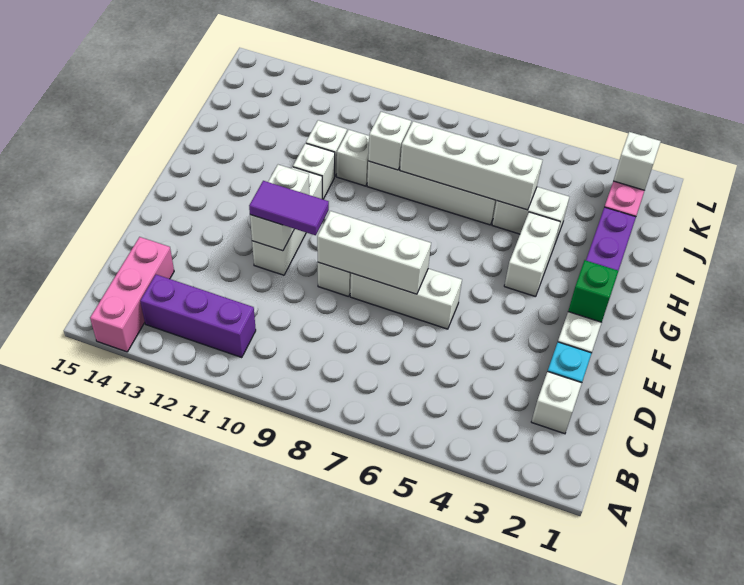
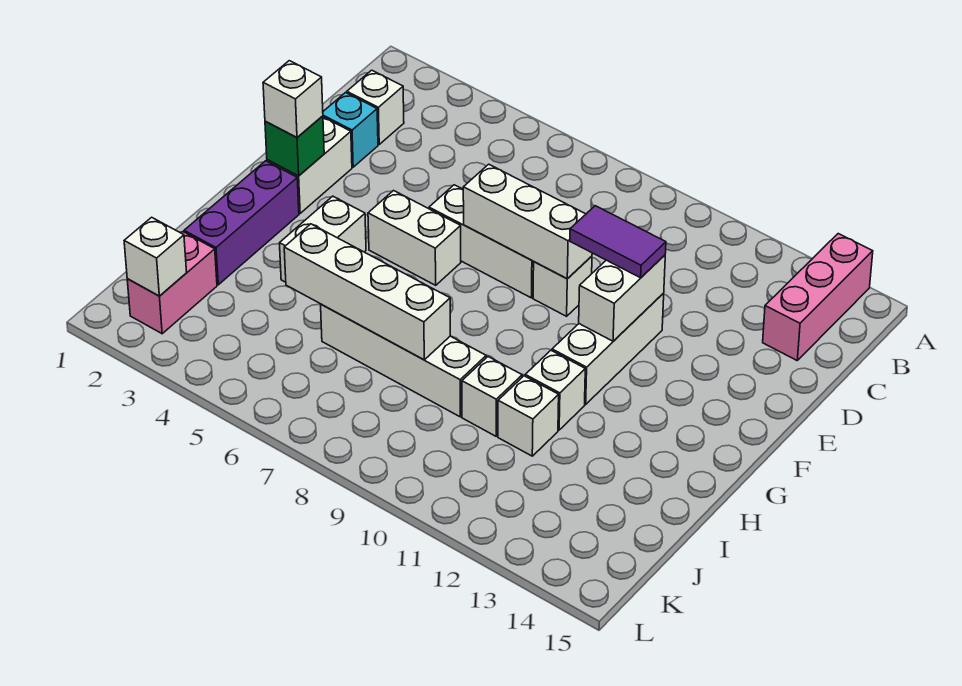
purple 1x3 brick [140,275,256,358] -> none
white 1x2 brick [492,187,569,243] -> white 1x2 brick moved to [368,191,461,285]
white 1x1 brick [368,112,411,170] -> white 1x1 brick moved to [263,61,323,138]

